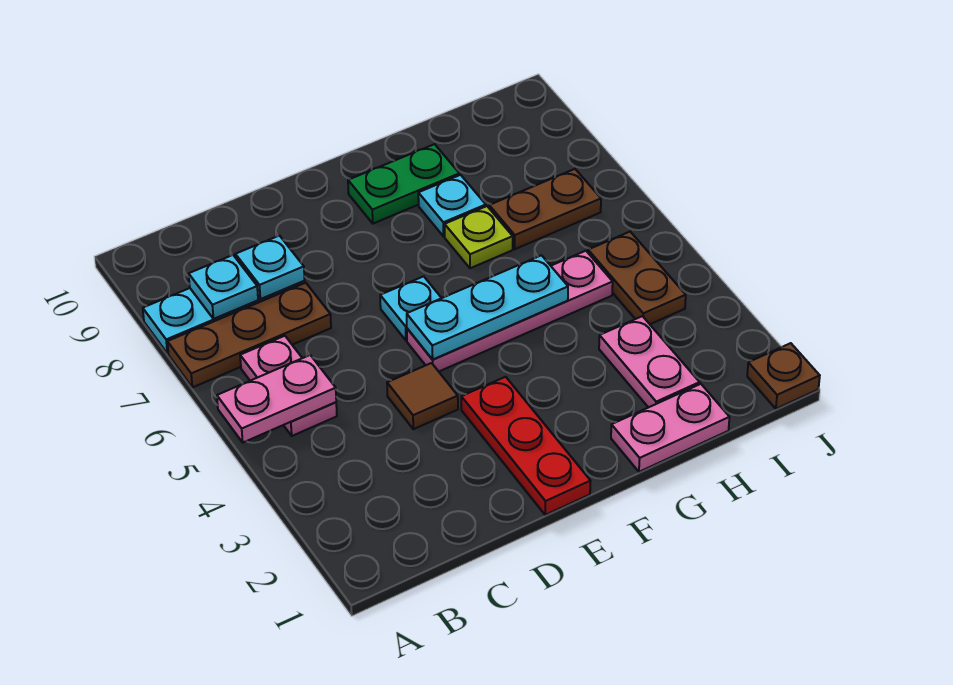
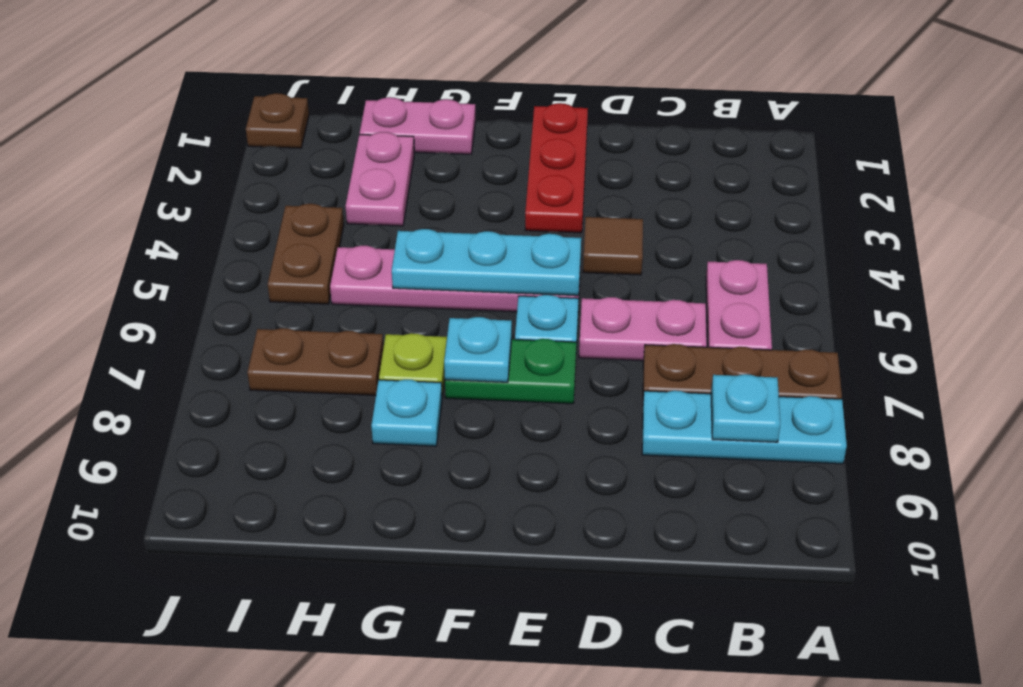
pink 1x2 plate [217,355,336,442] -> pink 1x2 plate moved to [579,297,707,361]
cyan 1x1 plate [235,236,305,299] -> cyan 1x1 plate moved to [444,317,512,382]
green 1x2 plate [348,144,459,224] -> green 1x2 plate moved to [445,339,576,404]

